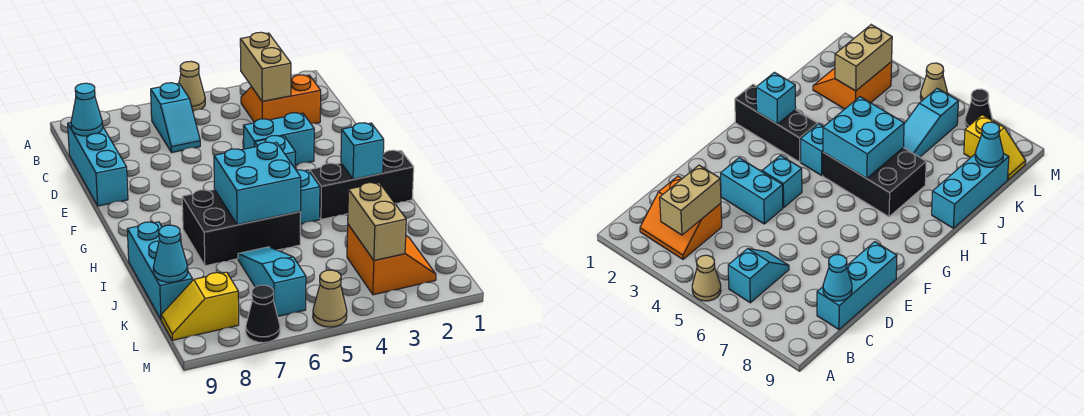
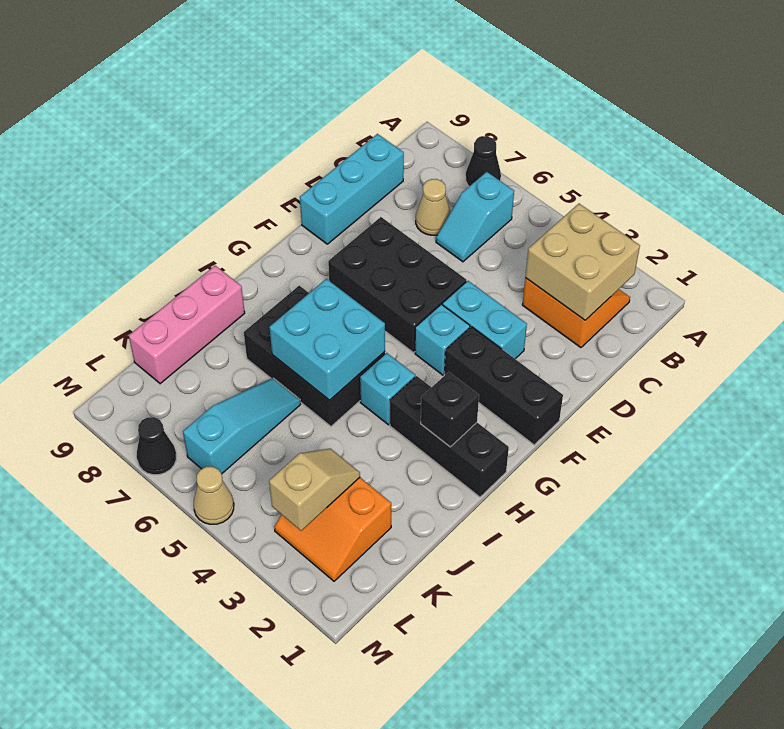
tan 1x1 cone [179,61,205,111] -> tan 1x1 cone moved to [416,179,451,235]
none -> black 1x1 cone [466,136,501,186]
tan 1x2 brick [240,32,291,102] -> tan 2x2 brick [525,204,640,320]
cyan 1x1 cone [71,83,103,136] -> none
none -> black 2x3 brick [328,217,466,353]
none -> black 1x3 brick [444,327,563,445]
cyan 1x1 brick [341,123,384,179] -> black 1x1 brick [421,372,479,447]
cyan 1x3 brick [127,222,192,319] -> pink 1x3 brick [129,266,245,384]
orange 2x2 slope [347,225,436,295] -> orange 2x2 slope turned to [274,478,391,581]
tan 1x2 brick [348,183,406,261] -> tan 1x2 slope [269,449,360,531]
cyan 1x1 cone [153,225,188,282] -> none
yellow 1x2 slope [161,272,239,340] -> none

